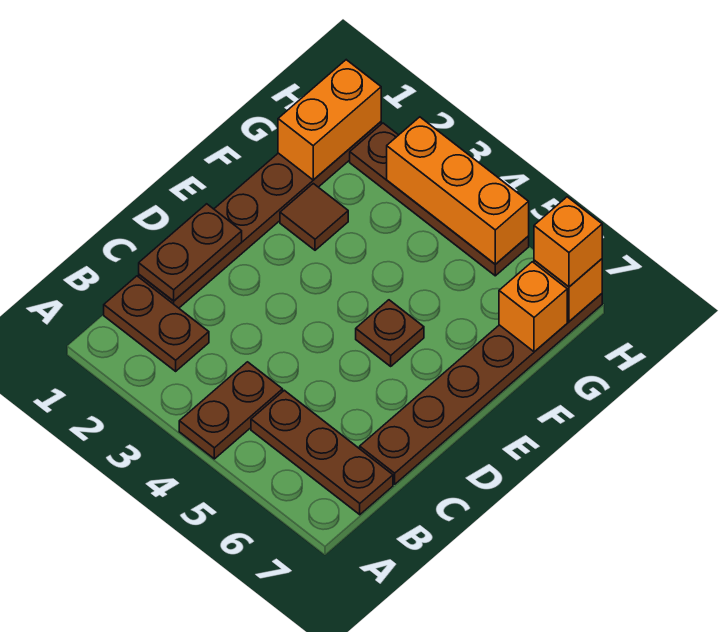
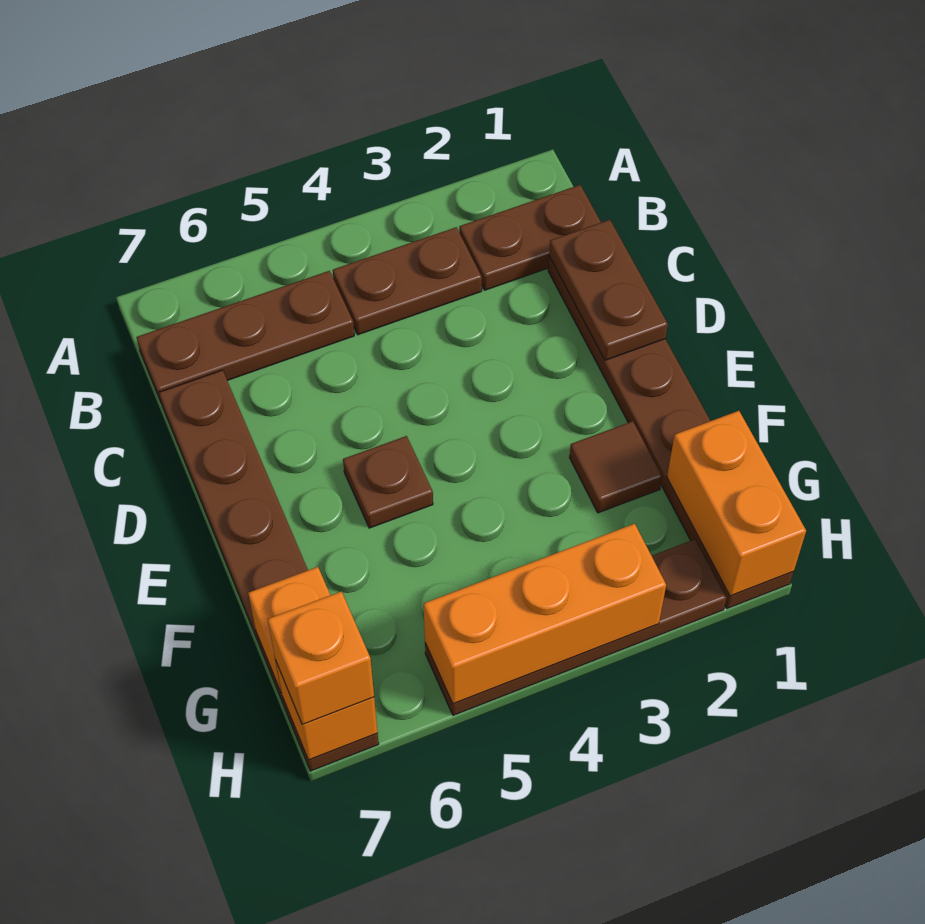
brown 1x2 plate [179,362,283,459] -> brown 1x2 plate turned to [333,227,482,335]

